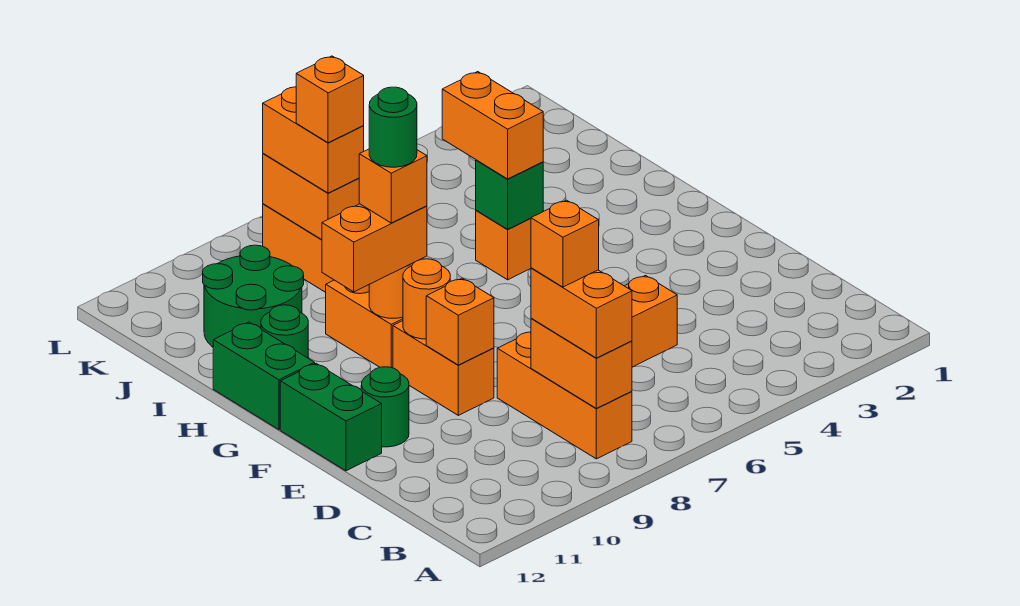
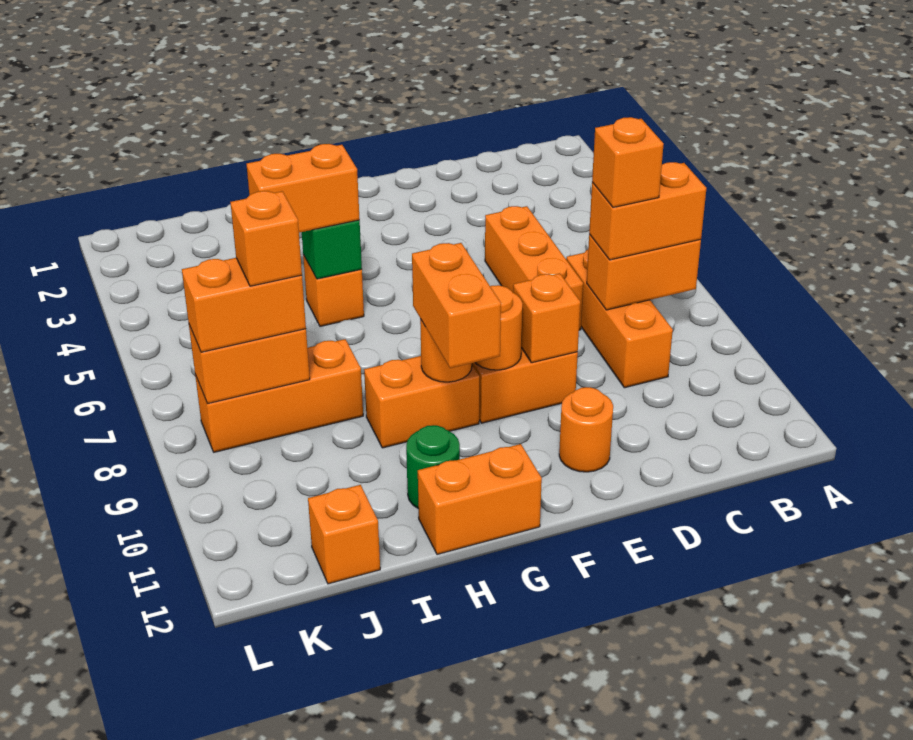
orange 1x3 brick [497,332,632,459] -> orange 1x3 brick turned to [566,250,673,388]
green 1x1 round brick [361,367,409,447] -> orange 1x1 round brick [559,387,613,472]
green 1x2 brick [280,363,382,471] -> none
orange 1x1 brick [359,149,427,223] -> orange 1x1 brick moved to [308,485,380,584]
green 1x1 round brick [369,87,417,167] -> none
green 1x2 brick [213,322,315,430] -> orange 1x2 brick [418,444,542,554]
green 2x2 round brick [203,245,304,347] -> none

